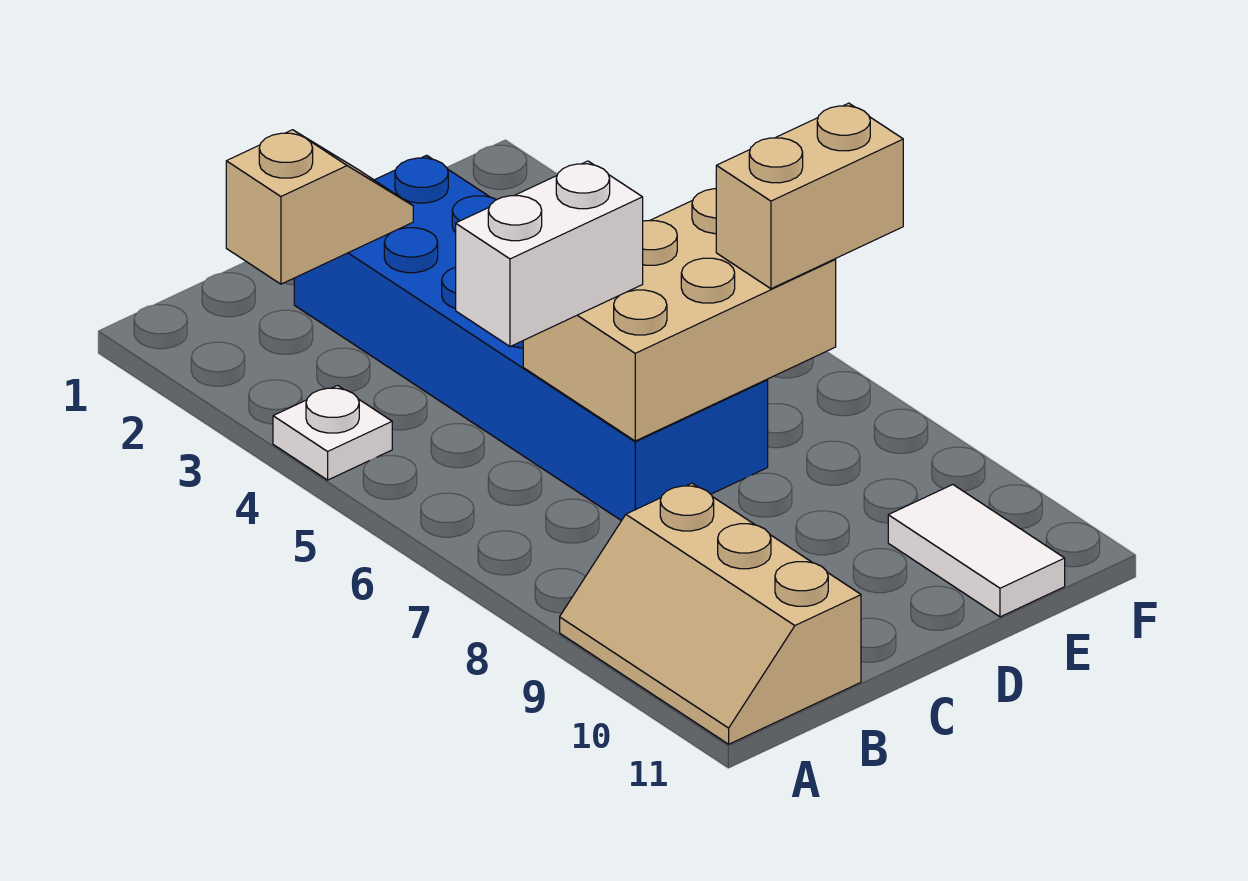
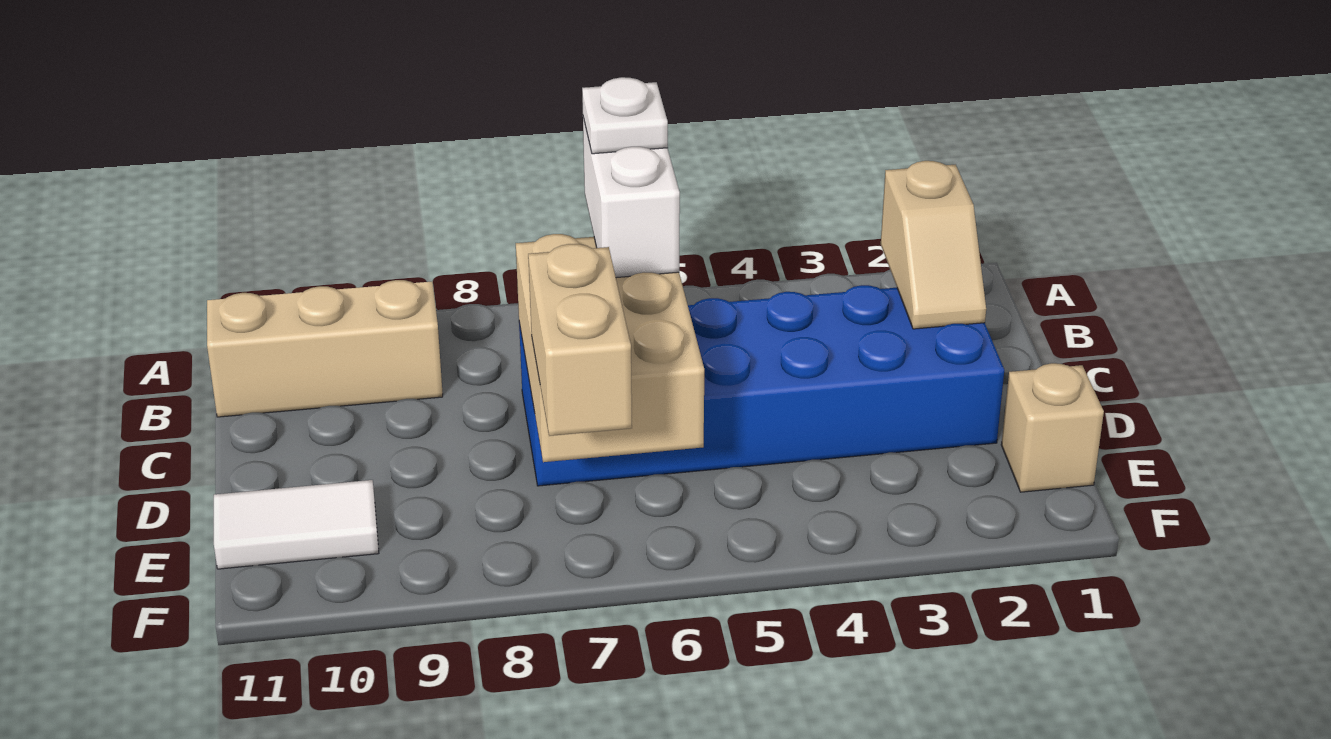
white 1x1 plate [273,386,392,480] -> white 1x1 plate moved to [582,77,668,154]
none -> tan 1x1 brick [1001,363,1104,492]

